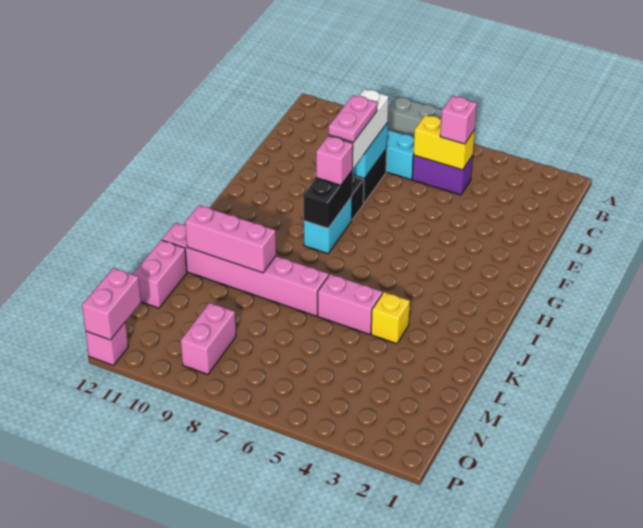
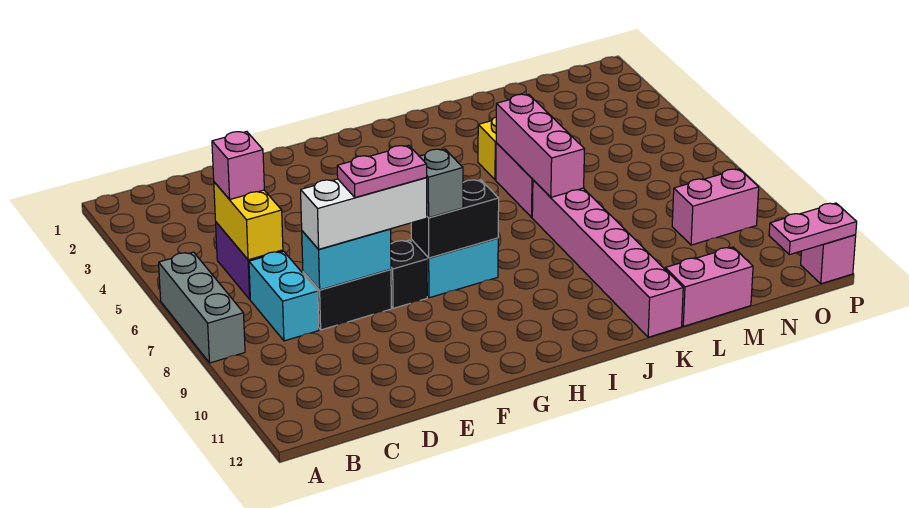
pink 1x1 brick [316,136,353,185] -> grey 1x1 brick [419,149,463,218]
pink 1x3 brick [185,205,276,273] -> pink 1x3 brick moved to [496,94,585,197]
pink 1x2 brick [82,268,141,340] -> pink 1x2 plate [769,203,857,255]

